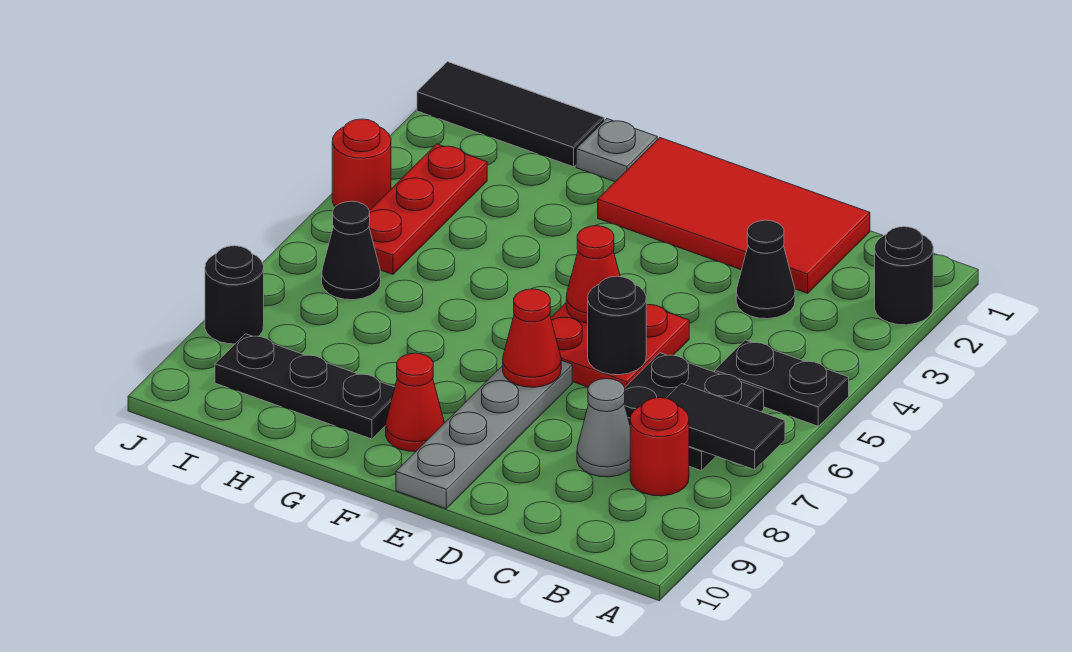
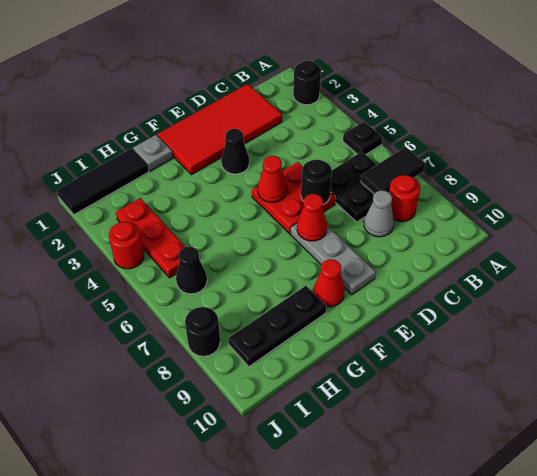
black 1x2 plate [715,340,849,426] -> black 1x1 plate [343,122,383,154]
black 1x1 cone [736,220,795,319] -> black 1x1 cone moved to [221,129,249,174]
grey 1x4 plate [396,361,572,509] -> grey 1x3 plate [291,224,376,295]

